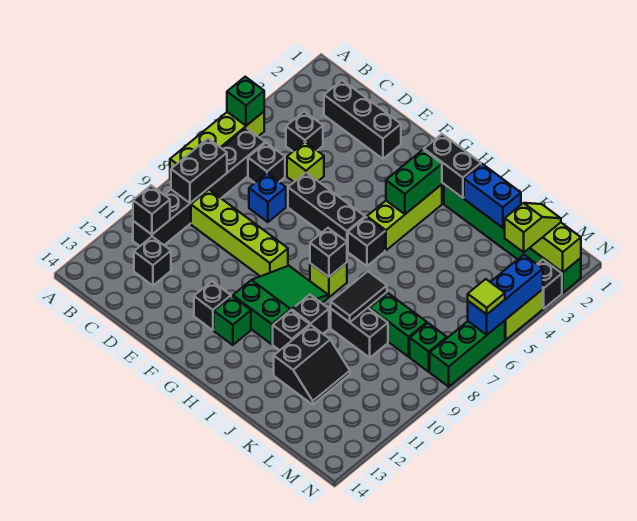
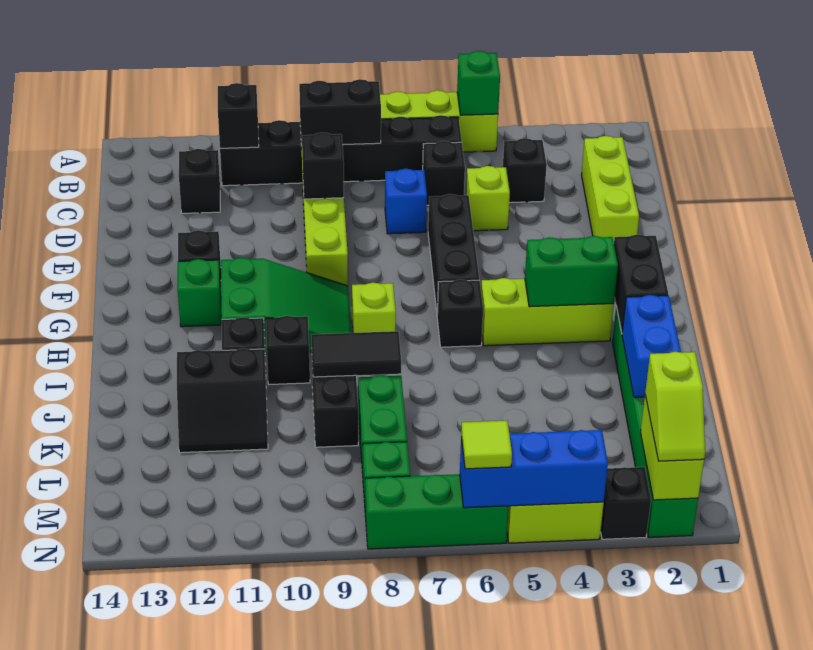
black 1x3 brick [324,80,401,159] -> lime 1x3 brick [582,136,639,242]
black 1x1 brick [310,228,347,277] -> black 1x1 brick moved to [302,133,344,199]
lime 1x2 slope [505,203,561,252] -> lime 1x2 slope turned to [645,352,705,461]

